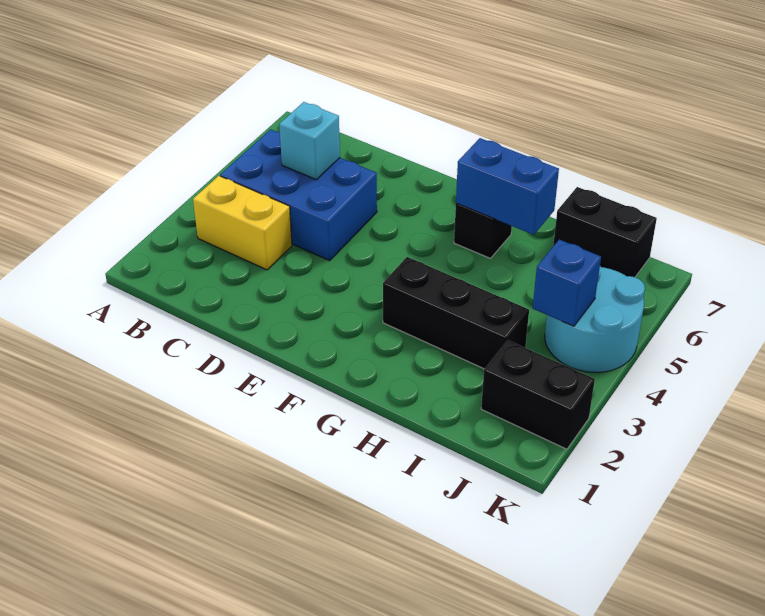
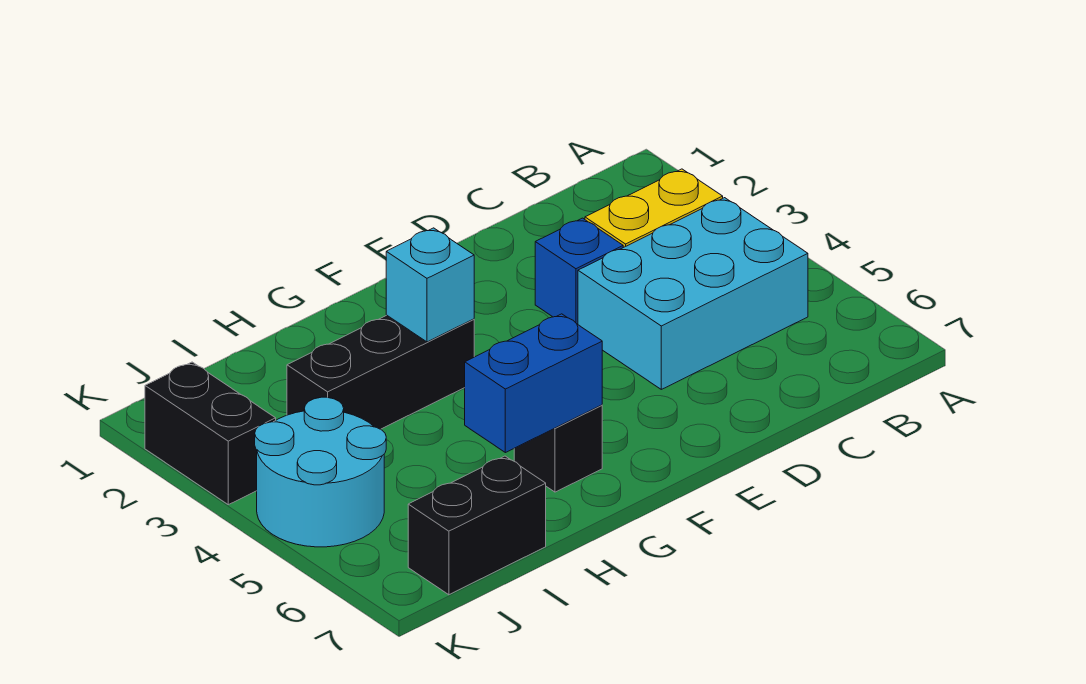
blue 2x3 brick [220,129,377,261] -> cyan 2x3 brick [578,198,808,389]
cyan 1x1 brick [279,102,340,180] -> cyan 1x1 brick moved to [386,228,474,342]
black 1x2 brick [481,340,595,449] -> black 1x2 brick turned to [145,362,276,505]
blue 1x1 brick [533,239,601,326] -> blue 1x1 brick moved to [535,218,623,324]

